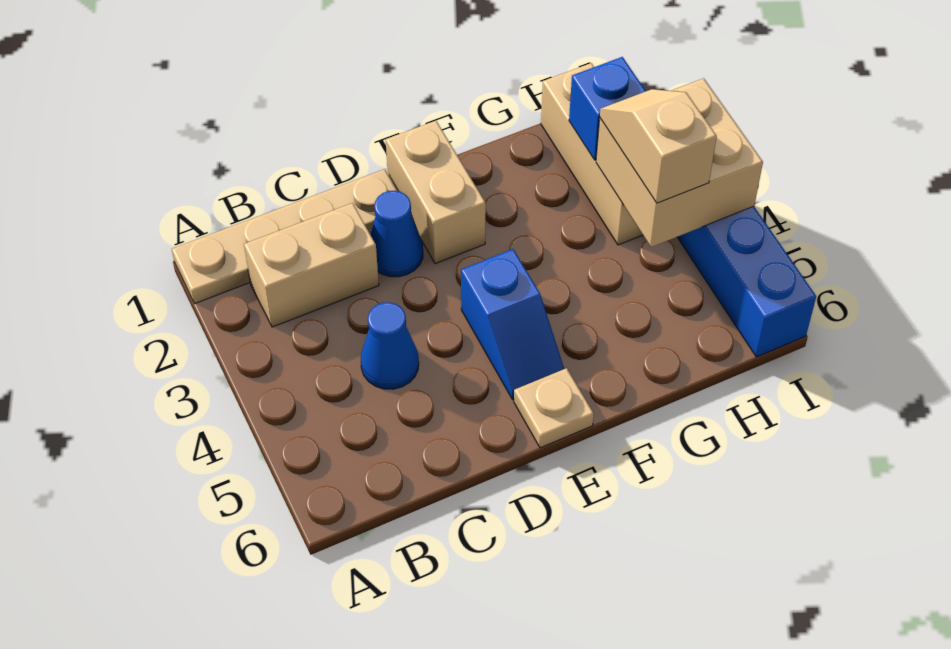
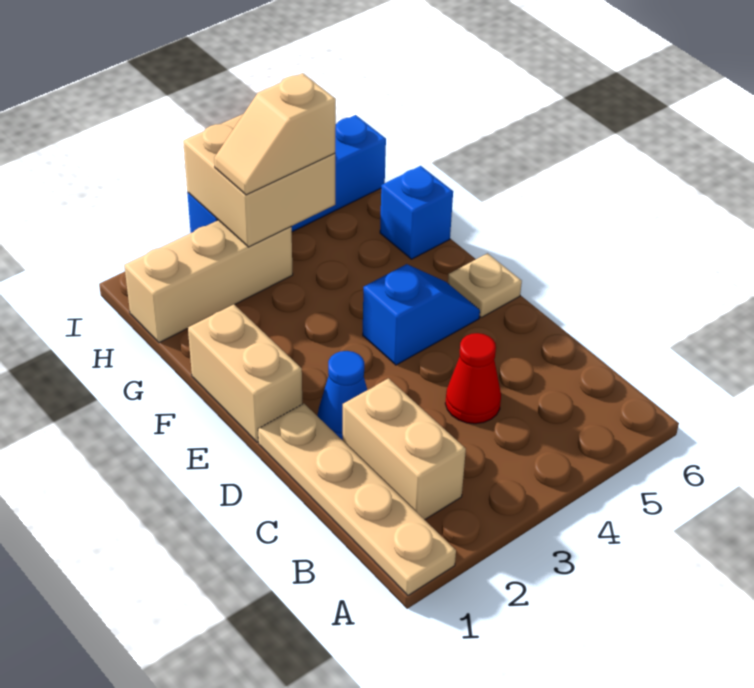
blue 1x1 cone [361,302,419,389] -> red 1x1 cone [445,333,501,424]
tan 1x2 brick [386,121,486,264] -> tan 1x2 brick turned to [188,304,302,442]
blue 1x1 brick [569,57,646,160] -> blue 1x1 brick moved to [380,166,453,259]

